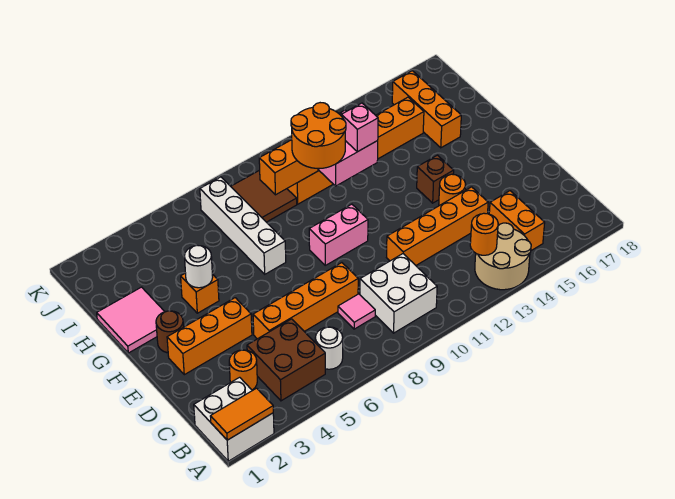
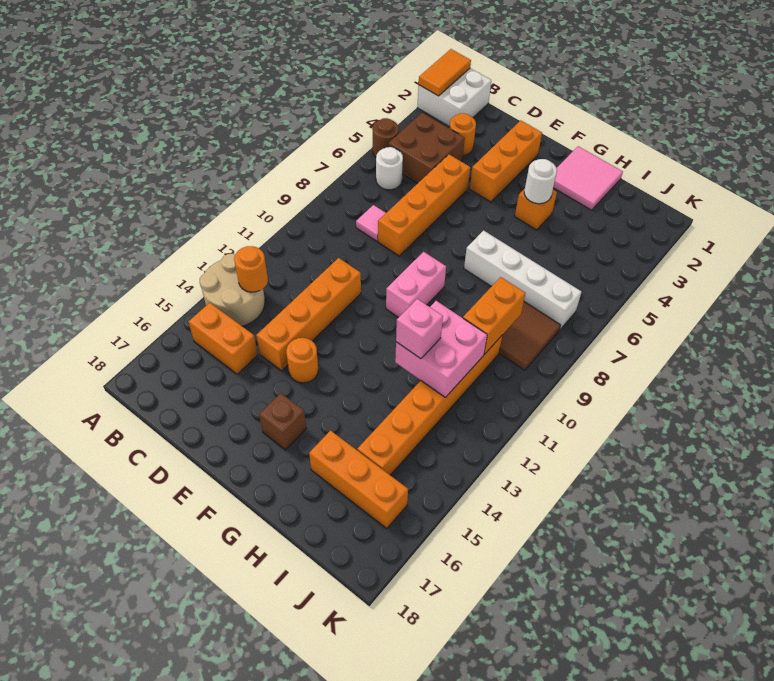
white 2x2 brick [360,254,437,333] -> none
brown 1x1 round brick [156,311,183,353] -> brown 1x1 round brick moved to [372,118,399,157]
brown 1x1 brick [417,155,454,203] -> brown 1x1 brick moved to [259,393,306,450]
orange 2x2 round brick [291,103,346,169] -> none

